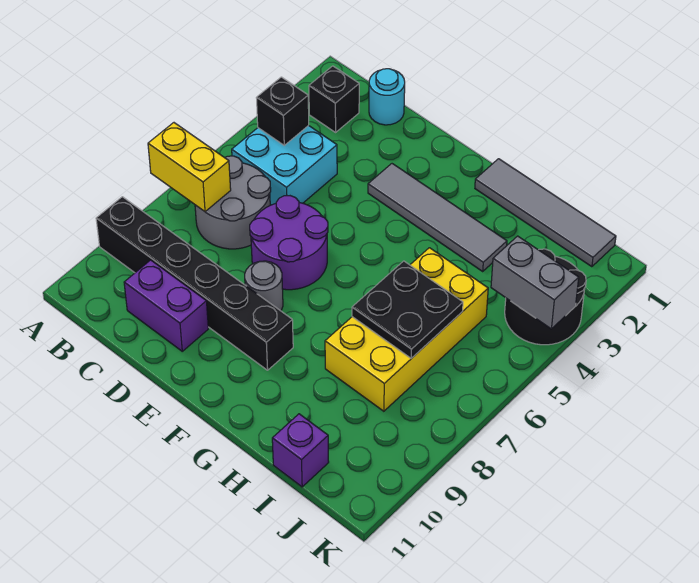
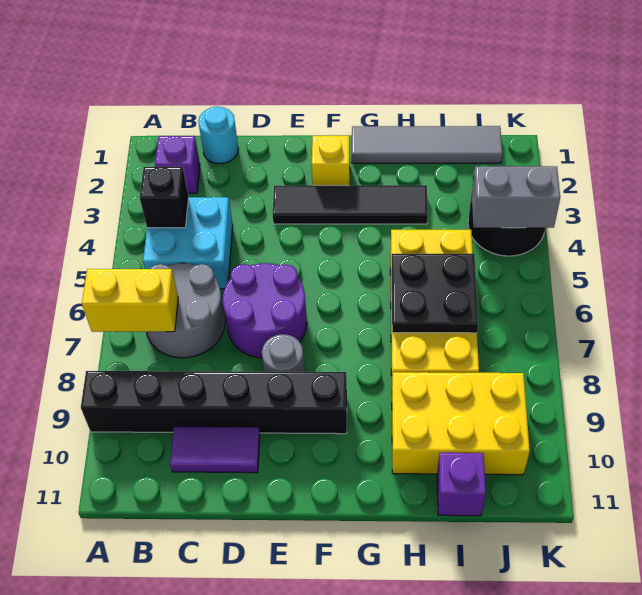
black 1x1 brick [309,66,359,132] -> purple 1x1 brick [155,136,200,193]
purple 1x2 brick [124,260,208,351] -> purple 1x2 tile [170,427,260,473]
grey 1x4 tile [368,164,507,271] -> black 1x4 tile [273,185,428,224]
none -> yellow 1x1 brick [312,135,350,185]
none -> yellow 2x3 brick [392,372,530,475]

